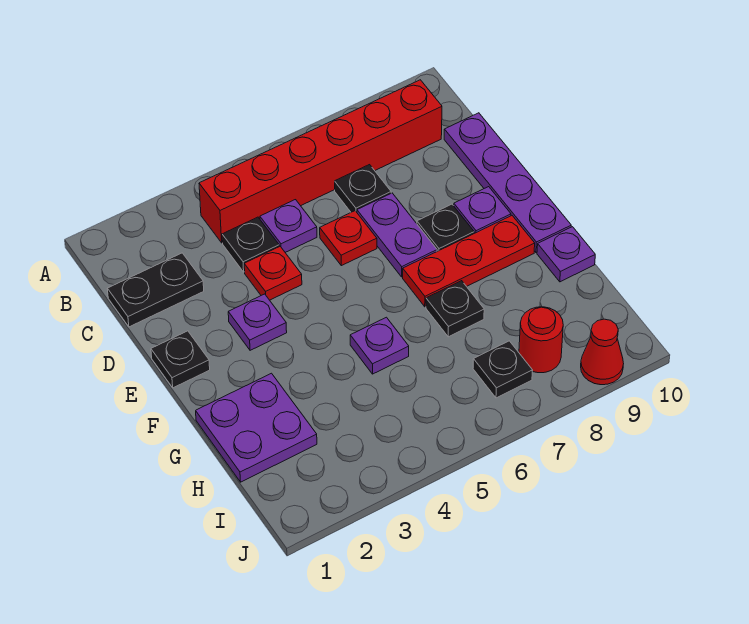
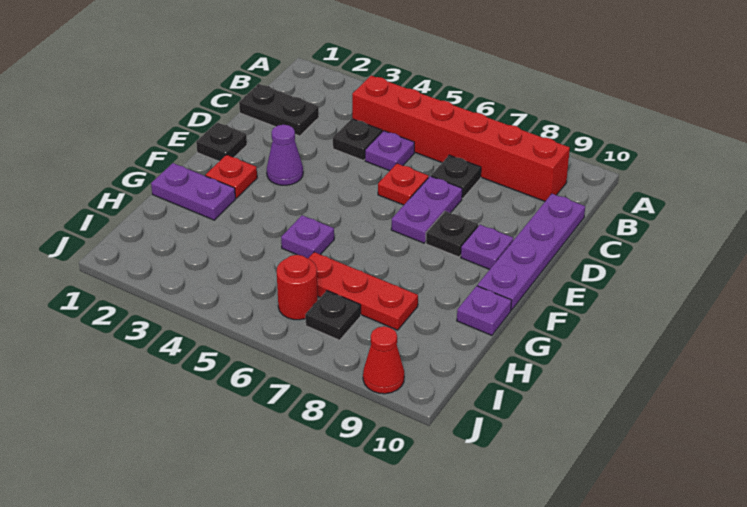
red 1x1 plate [244,246,302,300] -> red 1x1 plate moved to [205,155,257,198]
purple 1x1 plate [228,294,287,350] -> purple 1x1 cone [267,125,303,185]
red 1x3 plate [403,216,535,307] -> red 1x3 plate moved to [308,252,418,330]
purple 2x2 plate [196,373,317,482] -> purple 1x2 plate [151,163,236,220]
black 1x1 plate [426,281,484,337] -> none
red 1x1 round brick [519,307,563,373] -> red 1x1 round brick moved to [277,255,318,320]

